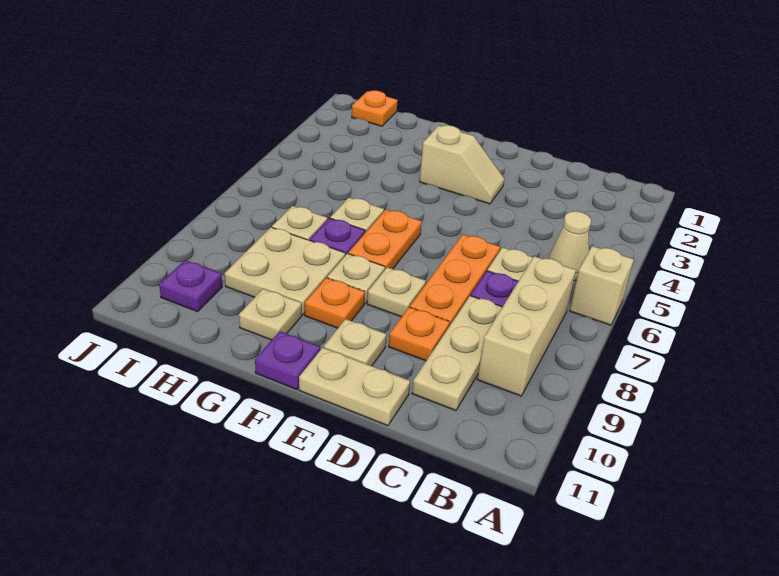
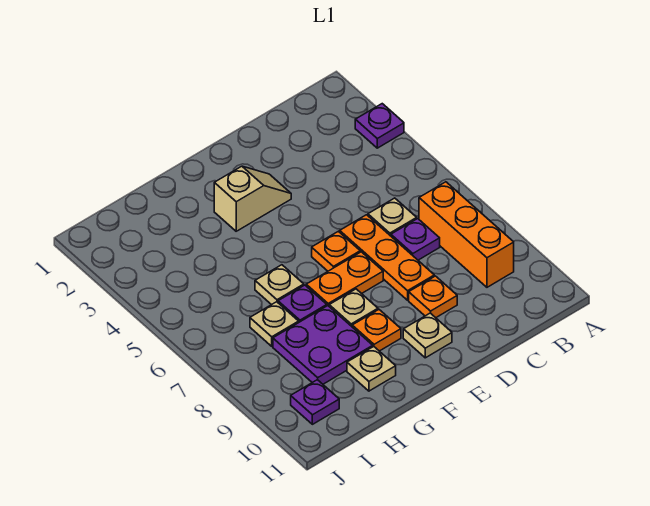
tan 1x1 brick [570,246,634,325] -> none
tan 1x1 cone [548,211,591,281] -> none
tan 1x3 brick [477,256,576,396] -> orange 1x3 brick [419,182,514,287]
tan 1x3 plate [412,296,502,411] -> none
tan 1x2 plate [299,348,410,426] -> none
tan 1x1 plate [367,267,426,317] -> none
orange 1x2 plate [348,210,422,269] -> orange 1x2 plate turned to [306,252,383,306]
purple 1x1 plate [255,331,320,390] -> purple 1x1 plate moved to [355,104,404,148]
tan 2x2 plate [225,227,345,315] -> purple 2x2 plate [273,306,373,384]
orange 1x1 plate [352,90,398,126] -> orange 1x1 plate moved to [312,231,360,271]

